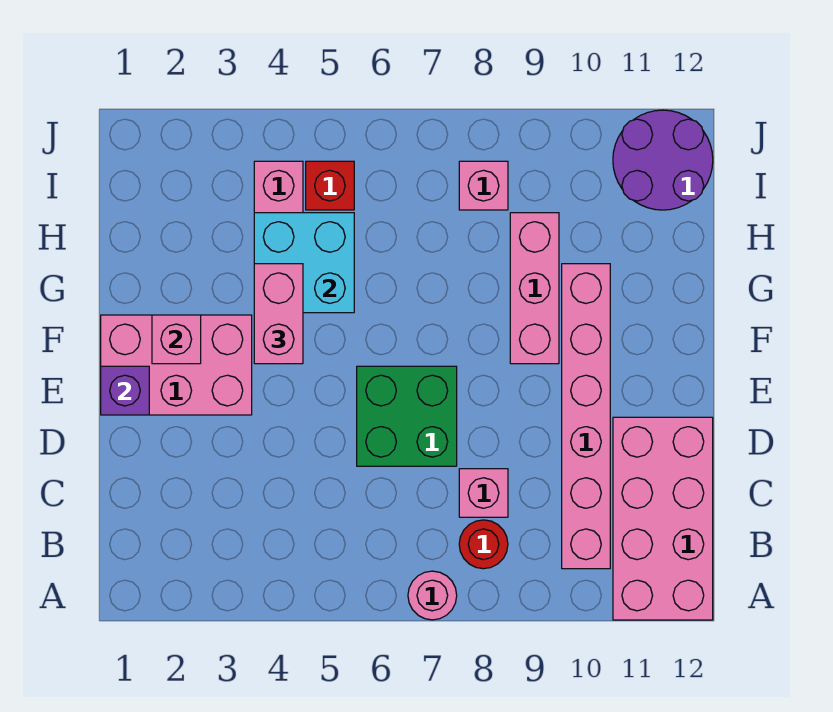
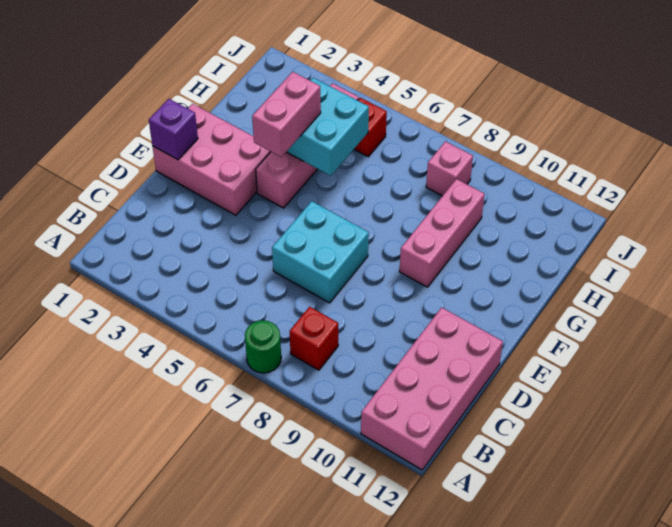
pink 1x1 round brick [408,571,457,620] -> green 1x1 round brick [245,320,281,373]
red 1x1 round brick [459,520,508,569] -> red 1x1 brick [290,307,338,370]
pink 1x6 brick [562,264,610,569] -> none
pink 1x1 brick [459,469,508,517] -> none
green 2x2 brick [357,366,457,466] -> cyan 2x2 brick [272,201,369,303]
pink 1x1 brick [152,315,201,364] -> none
purple 2x2 round brick [613,110,713,210] -> none

